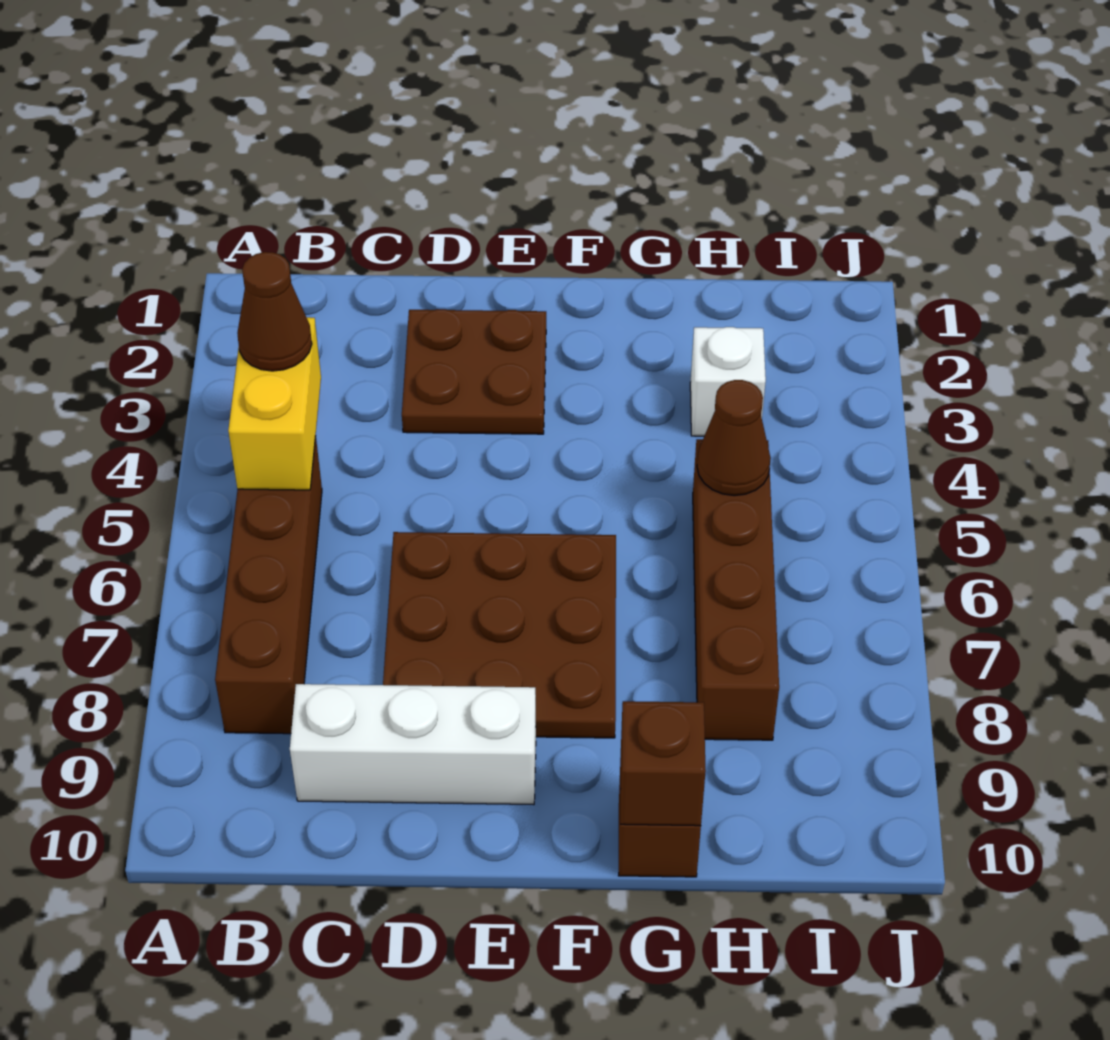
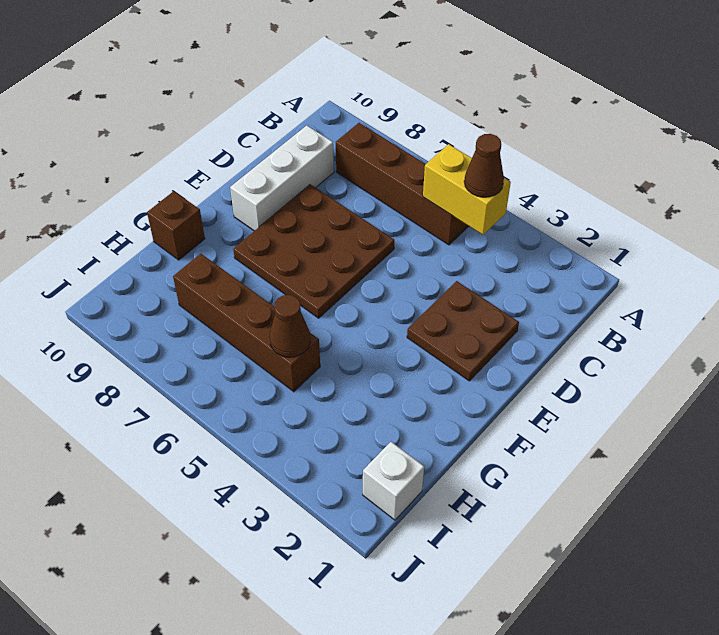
brown 1x1 brick [620,701,706,826] -> none
white 1x1 brick [690,327,766,436] -> white 1x1 brick moved to [363,442,424,520]

